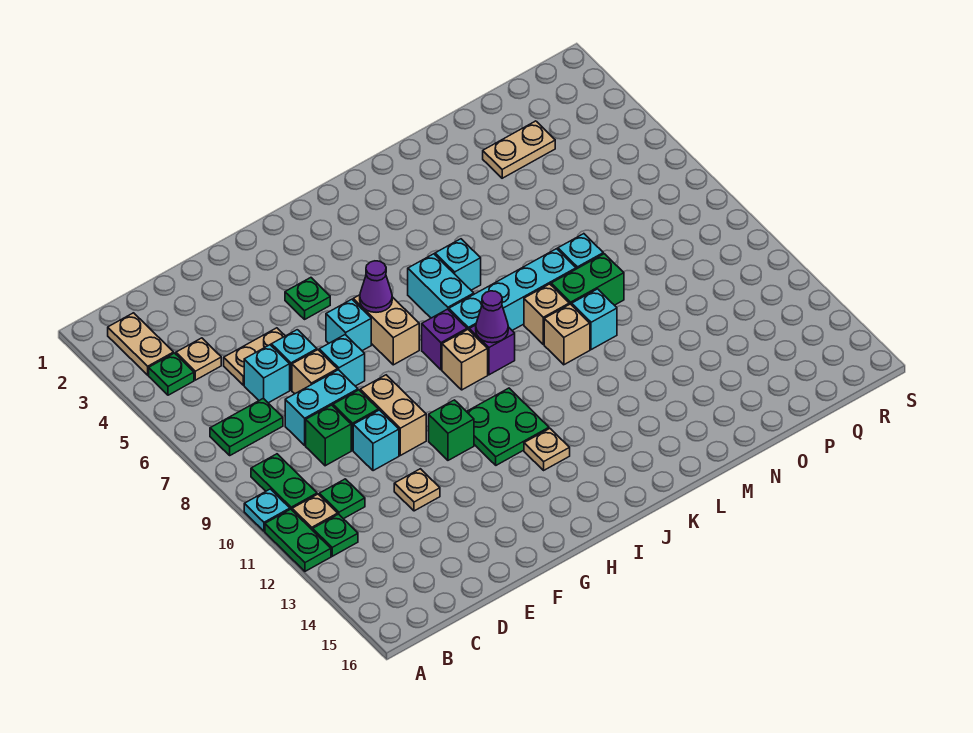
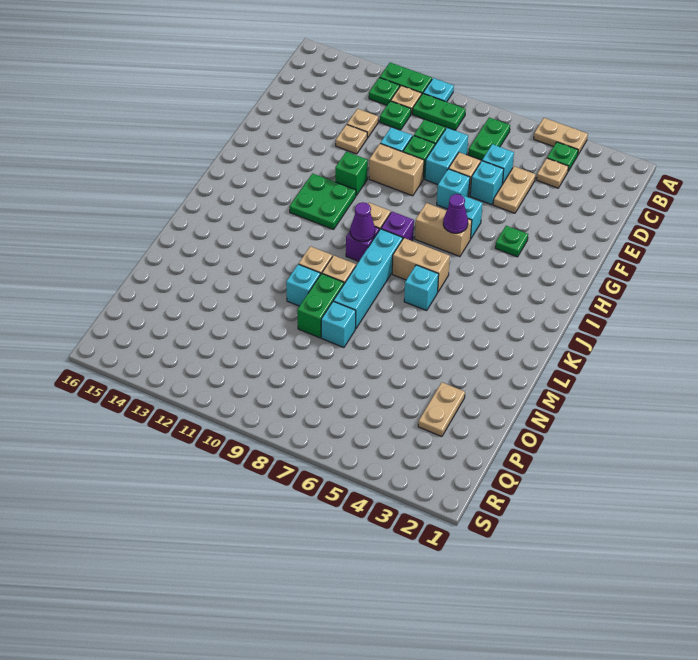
tan 1x2 plate [108,313,174,375] -> tan 1x2 plate moved to [534,118,588,154]
tan 1x1 plate [524,429,570,470] -> tan 1x1 plate moved to [347,109,378,138]
cyan 1x2 brick [408,254,474,318] -> tan 1x2 brick [392,238,450,292]

